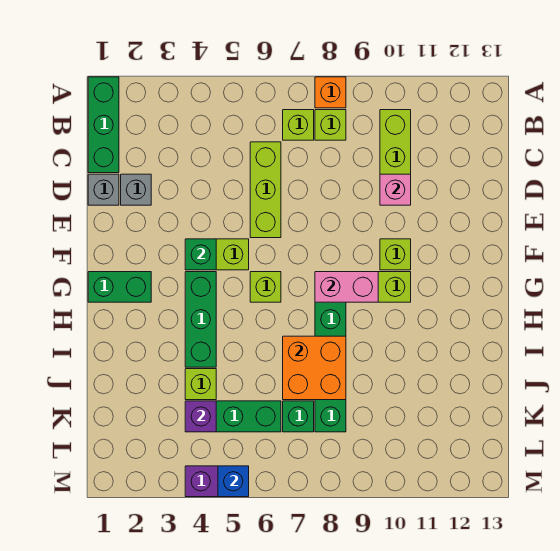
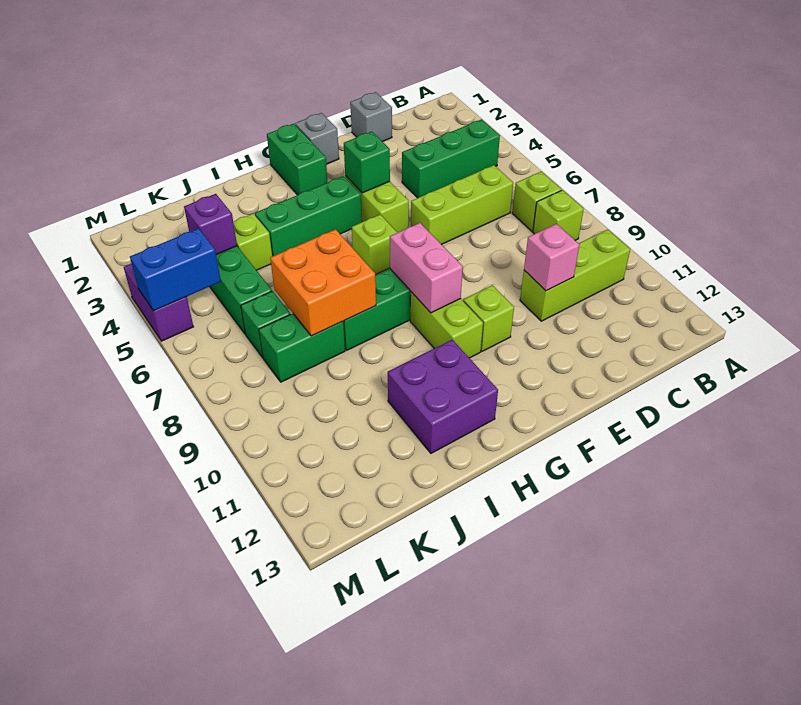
green 1x3 brick [88,77,119,173] -> green 1x3 brick moved to [402,119,500,198]
orange 1x1 brick [315,77,346,108] -> none
grey 1x1 brick [121,174,151,205] -> grey 1x1 brick moved to [295,113,339,164]
none -> purple 2x2 brick [388,340,498,453]
blue 1x1 brick [218,466,249,497] -> blue 1x2 brick [130,228,221,311]

